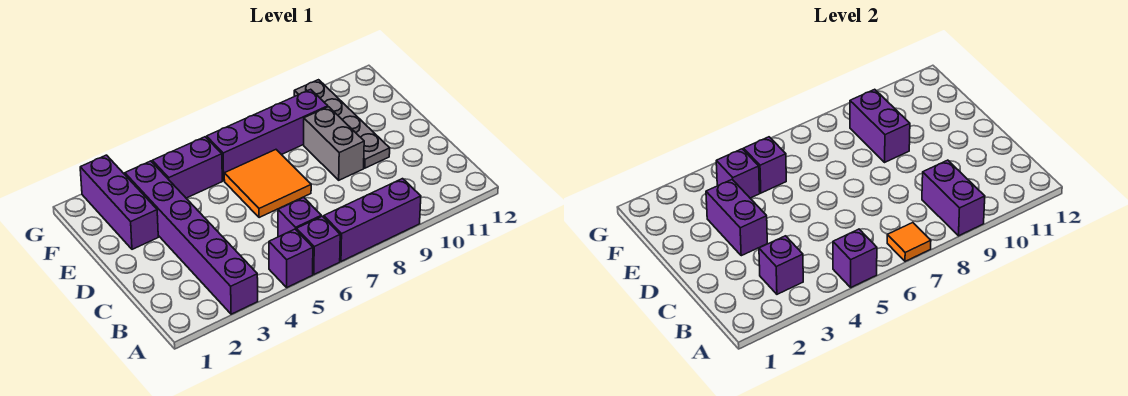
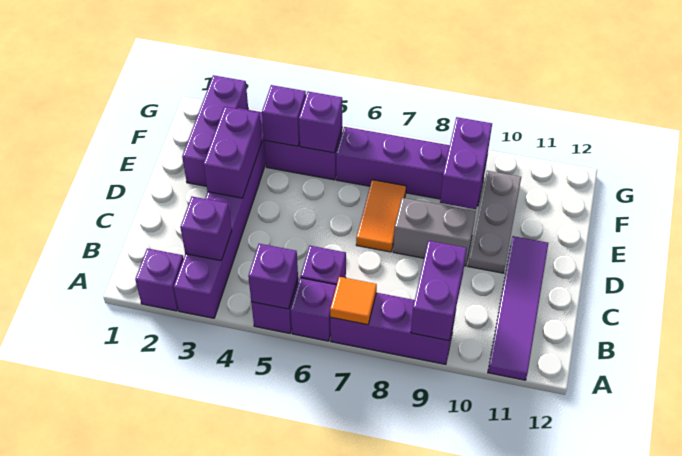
none -> purple 1x1 brick [135,248,184,311]
none -> purple 1x4 tile [488,236,548,380]
orange 2x2 tile [224,150,311,218] -> orange 1x2 tile [356,180,406,252]
grey 1x2 brick [304,107,364,180] -> grey 1x2 brick turned to [393,198,476,266]
grey 1x4 plate [294,80,390,168] -> grey 1x3 plate [468,171,521,273]

